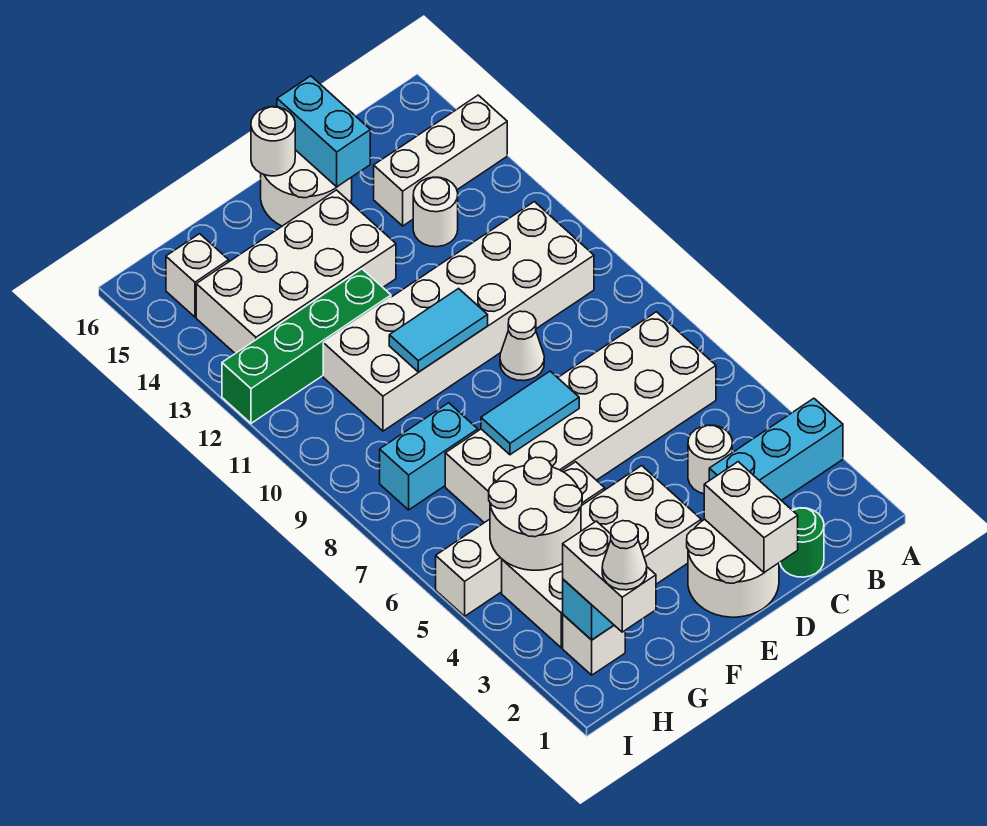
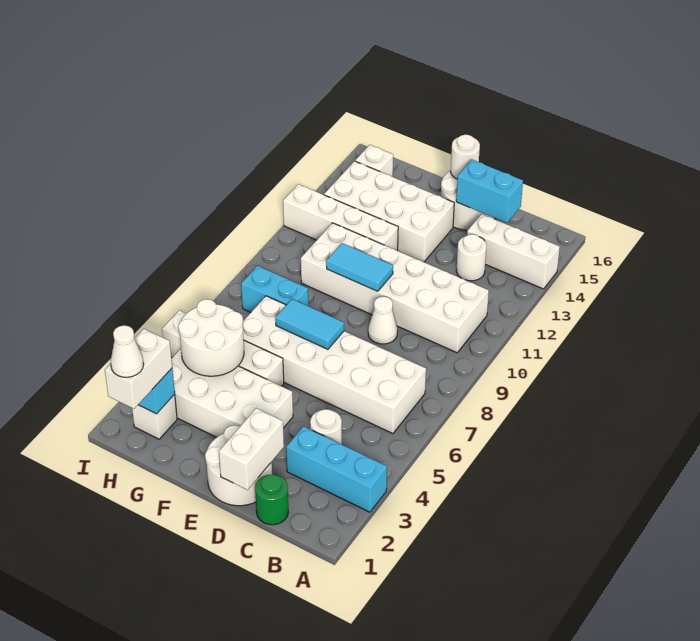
cyan 1x2 brick [277,76,370,187] -> cyan 1x2 brick turned to [456,160,523,223]
green 1x4 brick [222,269,391,423] -> white 1x4 brick [283,184,398,251]

